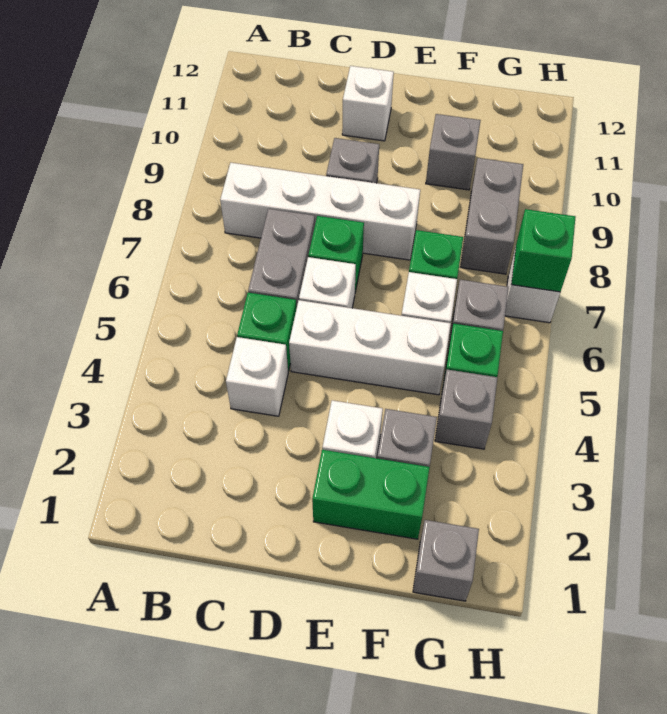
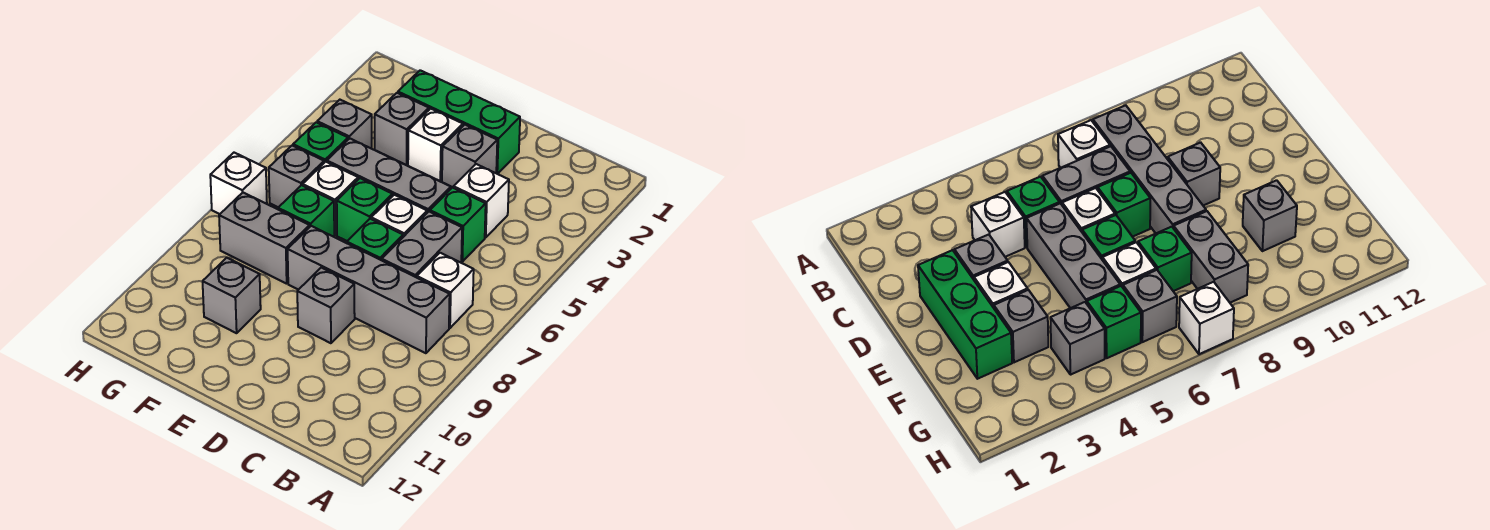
white 1x4 brick [220,163,420,260] -> grey 1x4 brick [288,226,450,353]
white 1x3 brick [289,300,451,395] -> grey 1x3 brick [327,139,451,213]
white 1x1 brick [342,66,394,141] -> white 1x1 brick moved to [417,253,474,328]
green 1x2 brick [312,450,430,539] -> green 1x3 brick [398,70,520,174]
grey 1x1 brick [413,520,479,601] -> grey 1x1 brick moved to [442,125,497,188]
grey 1x2 brick [460,158,523,274] -> grey 1x2 brick turned to [219,193,310,284]
green 1x1 brick [511,209,576,292] -> green 1x1 brick moved to [337,178,393,241]

